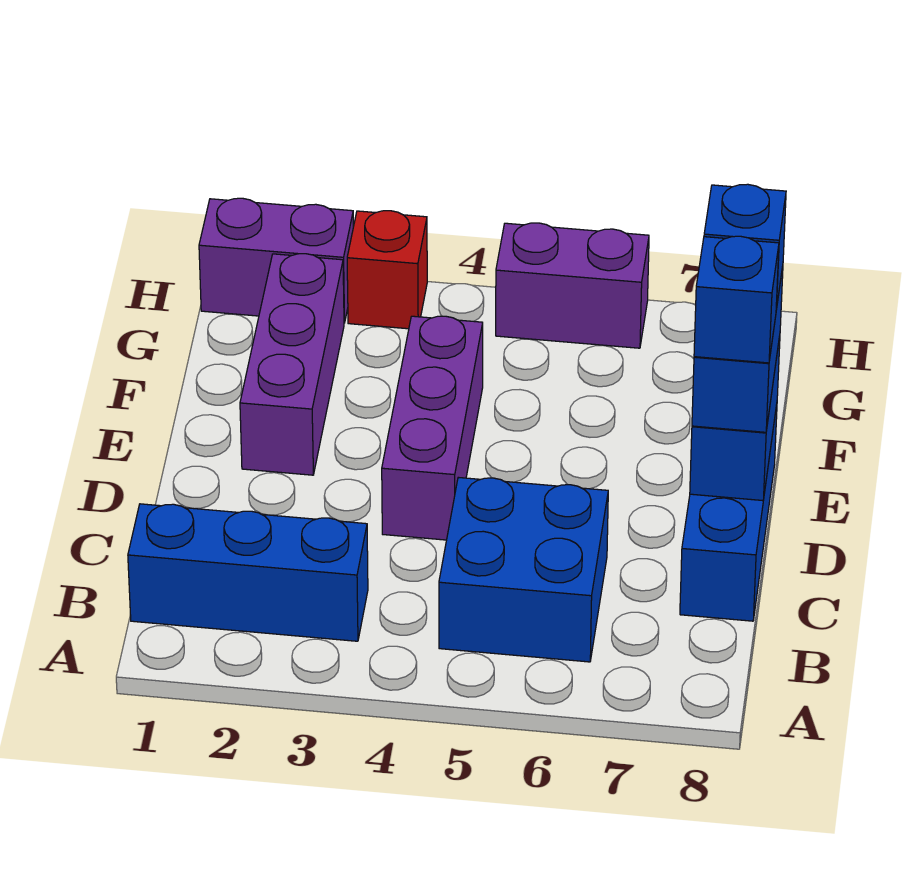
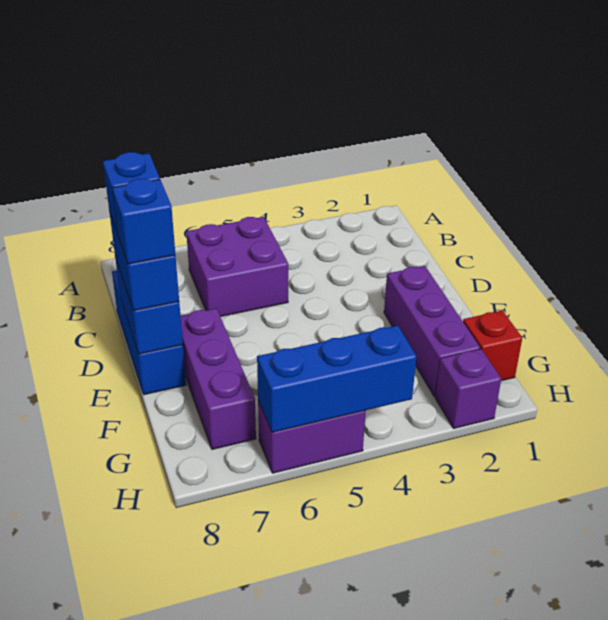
blue 1x3 brick [128,504,368,641] -> blue 1x3 brick moved to [257,325,417,432]
blue 2x2 brick [439,477,608,662] -> purple 2x2 brick [186,217,288,317]
purple 1x3 brick [382,316,483,540] -> purple 1x3 brick moved to [181,308,256,449]
purple 1x2 brick [199,198,353,323] -> purple 1x1 brick [435,349,501,428]
red 1x1 brick [347,211,427,329] -> red 1x1 brick moved to [463,310,522,381]

